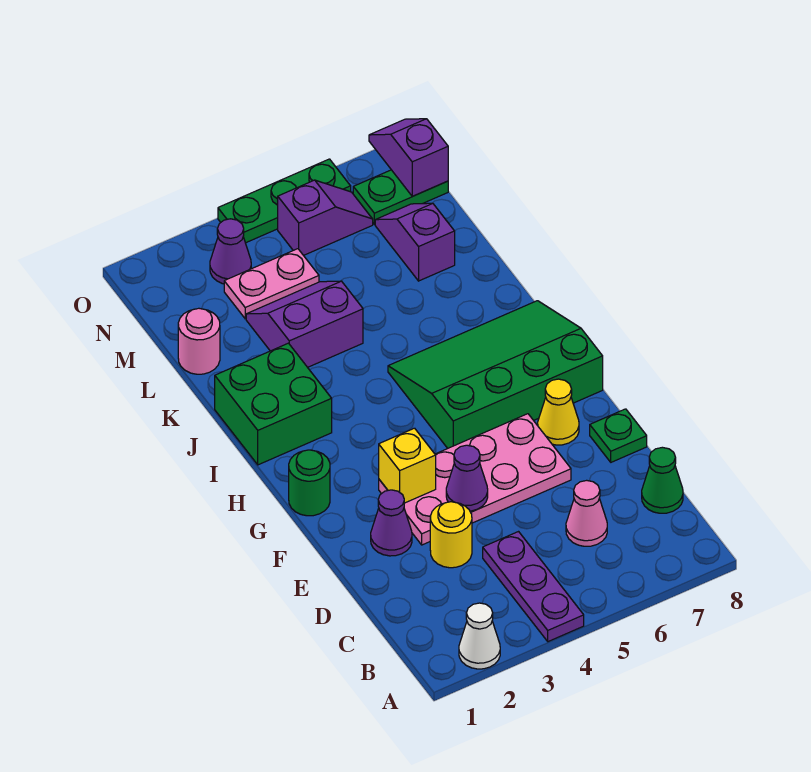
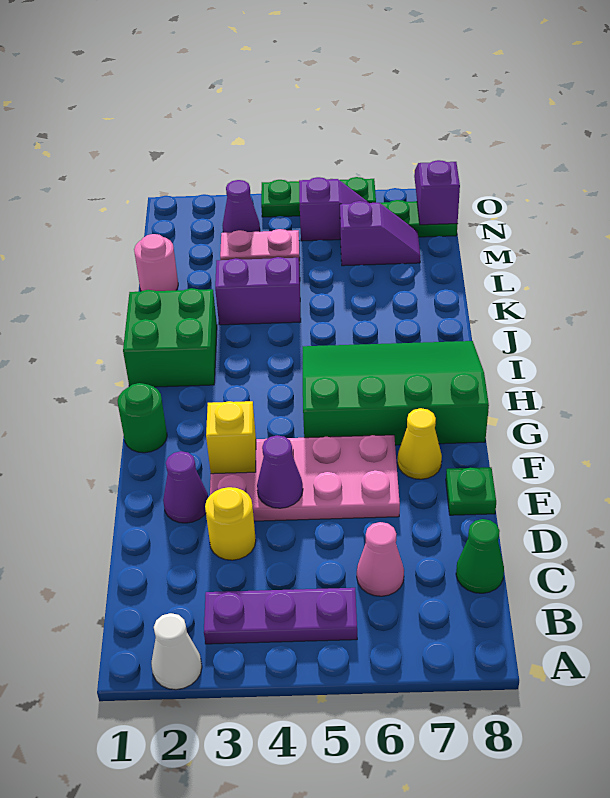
purple 1x3 plate [483,532,584,642] -> purple 1x3 plate turned to [204,588,357,644]
purple 1x2 slope [375,203,455,281] -> purple 1x2 slope turned to [340,201,420,266]

